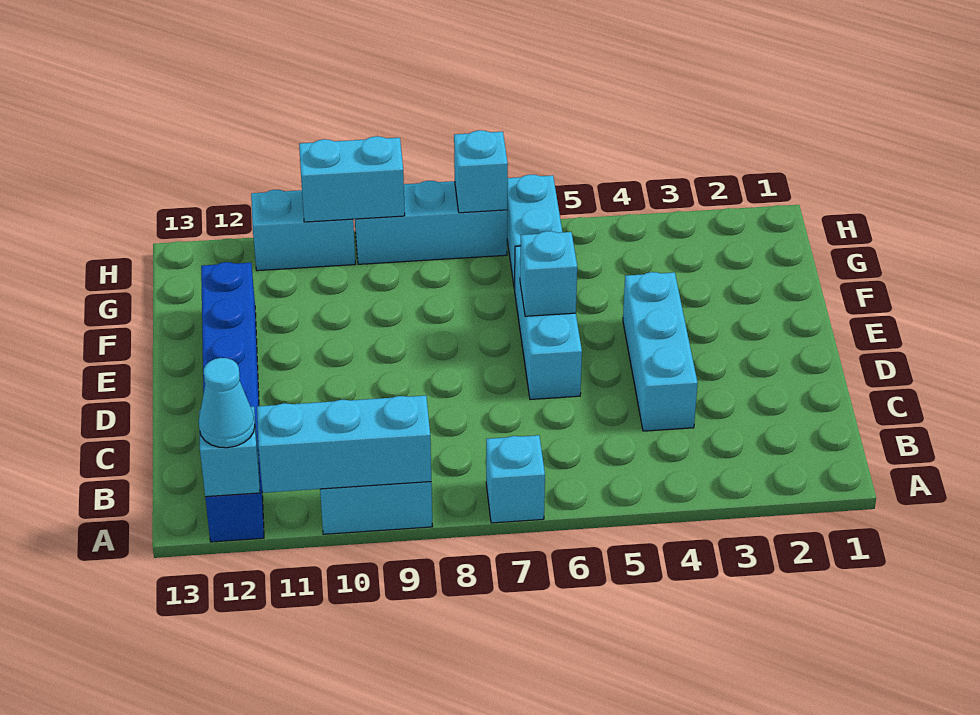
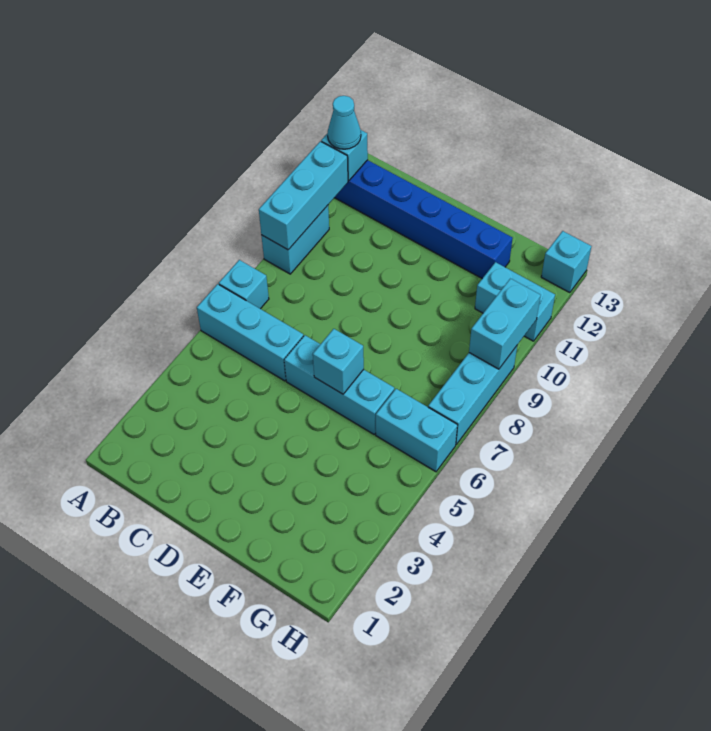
cyan 1x3 brick [623,272,698,431] -> cyan 1x3 brick moved to [197,284,303,381]
cyan 1x1 brick [454,130,508,213] -> cyan 1x1 brick moved to [541,231,591,293]
cyan 1x2 brick [251,190,355,271] -> cyan 1x2 brick turned to [475,262,555,341]

